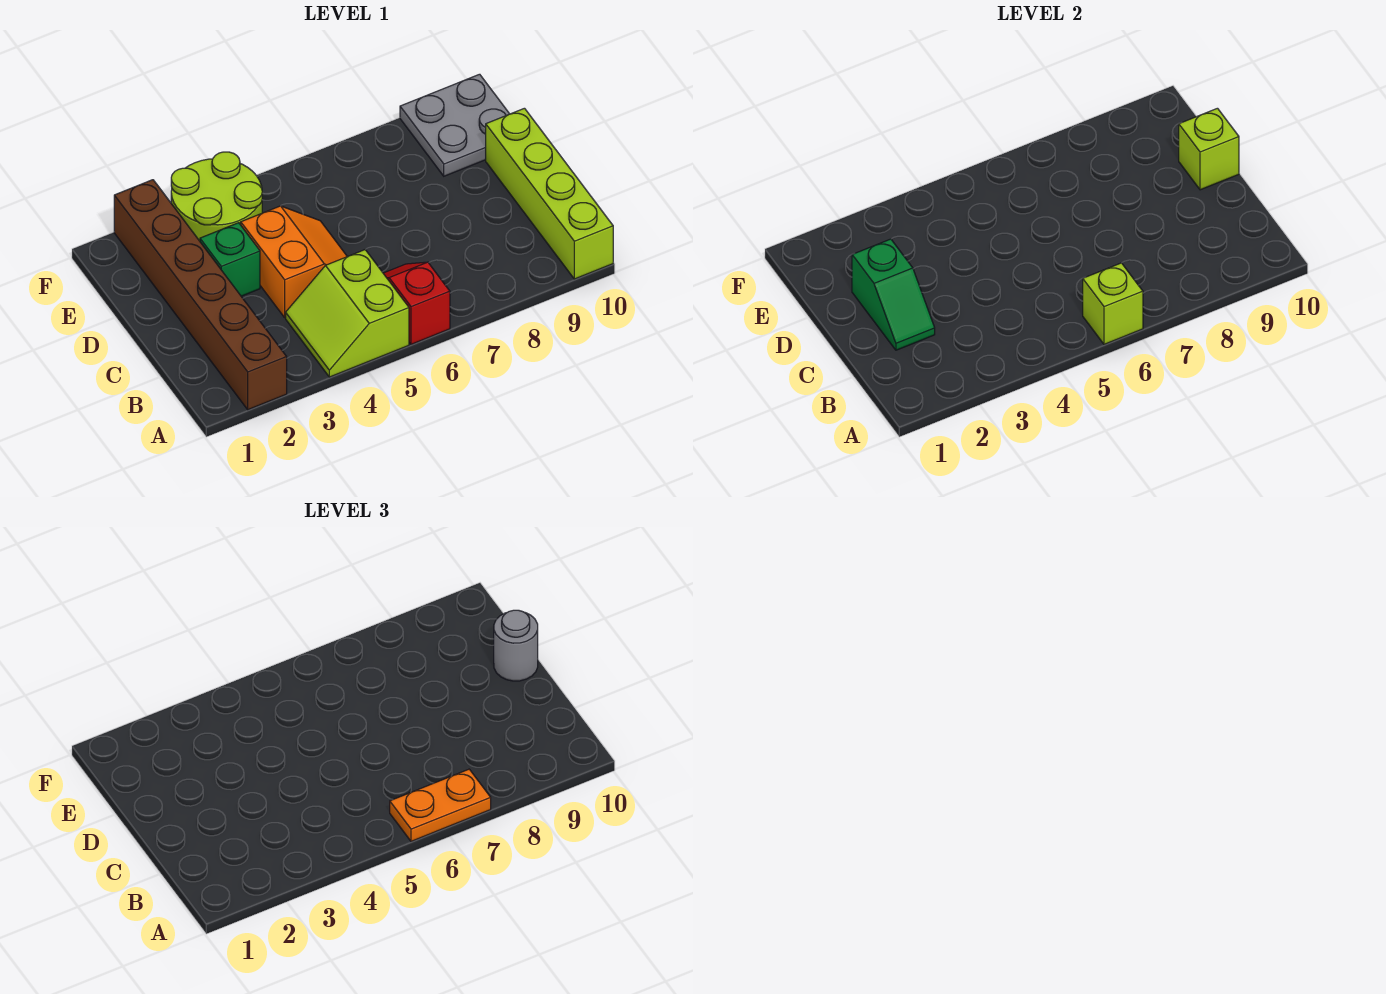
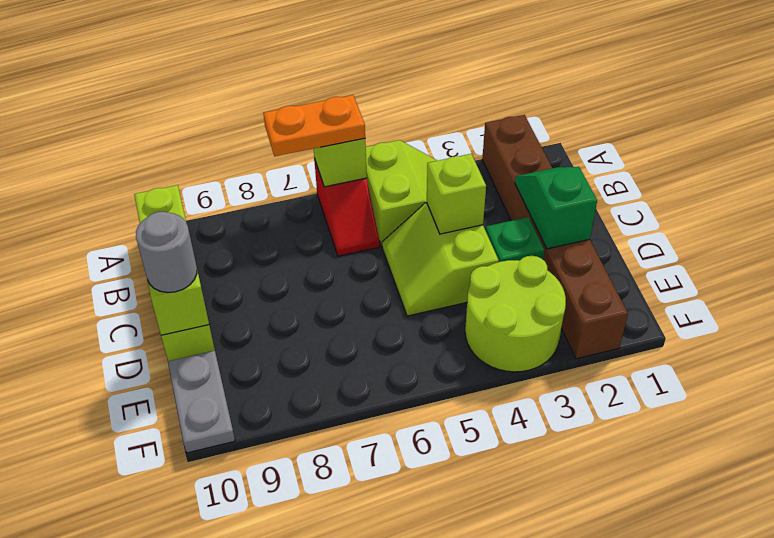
orange 2x2 slope [241,206,347,317] -> lime 2x2 slope [382,203,499,316]
none -> lime 1x1 brick [427,154,486,234]
grey 2x2 plate [400,74,509,176] -> grey 1x2 plate [168,351,235,453]

